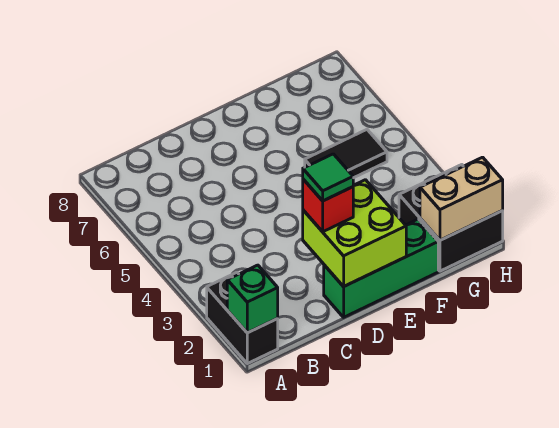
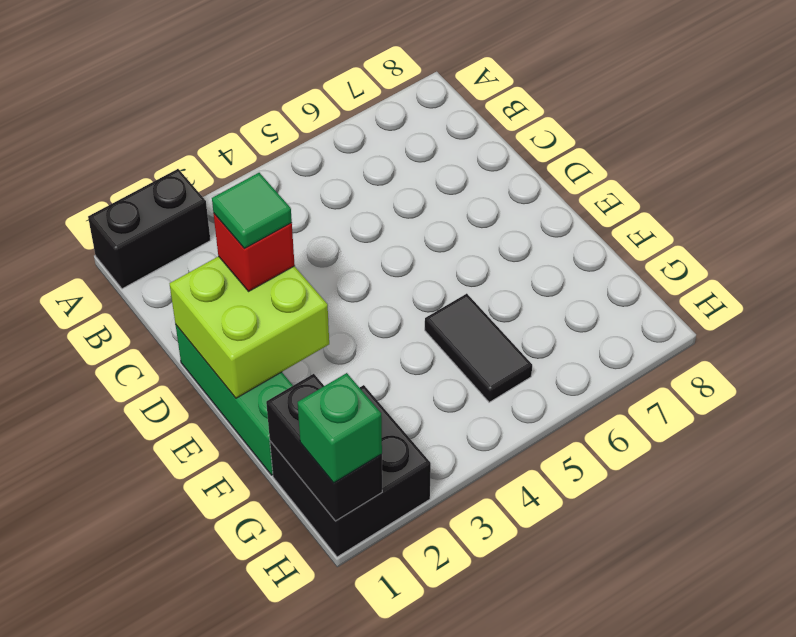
green 1x1 brick [227,265,278,333] -> green 1x1 brick moved to [298,373,382,483]
tan 1x2 brick [420,157,503,240] -> black 1x2 brick [266,374,382,521]

